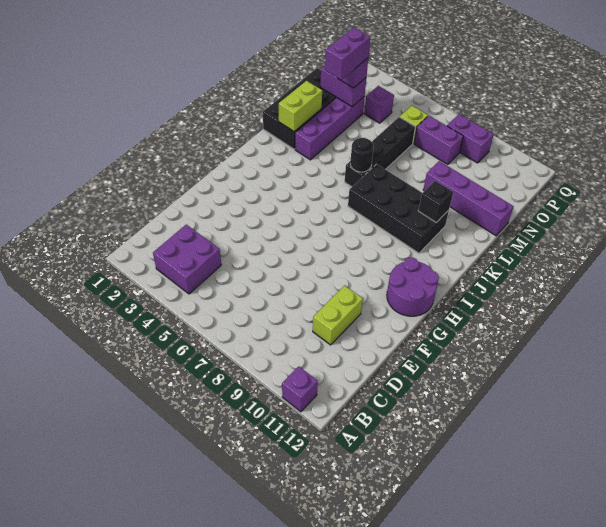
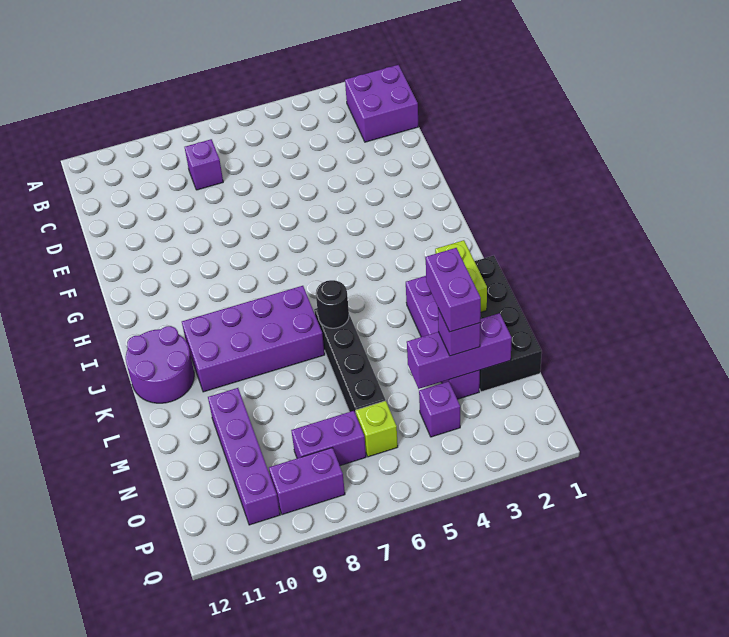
purple 1x1 brick [282,366,318,412] -> purple 1x1 brick moved to [185,139,223,190]
purple 2x2 brick [153,225,221,294] -> purple 2x2 brick moved to [345,65,418,142]
lime 1x2 brick [313,286,363,345] -> none
purple 2x2 round brick [387,258,439,316] -> purple 2x2 round brick moved to [126,326,194,403]
black 2x4 brick [348,164,449,253] -> purple 2x4 brick [182,286,325,392]
black 1x1 brick [418,181,453,223] -> none
purple 1x4 brick [423,161,514,236] -> purple 1x4 brick turned to [208,388,280,525]
purple 1x2 brick [320,66,366,107] -> purple 1x3 brick [407,313,512,389]

